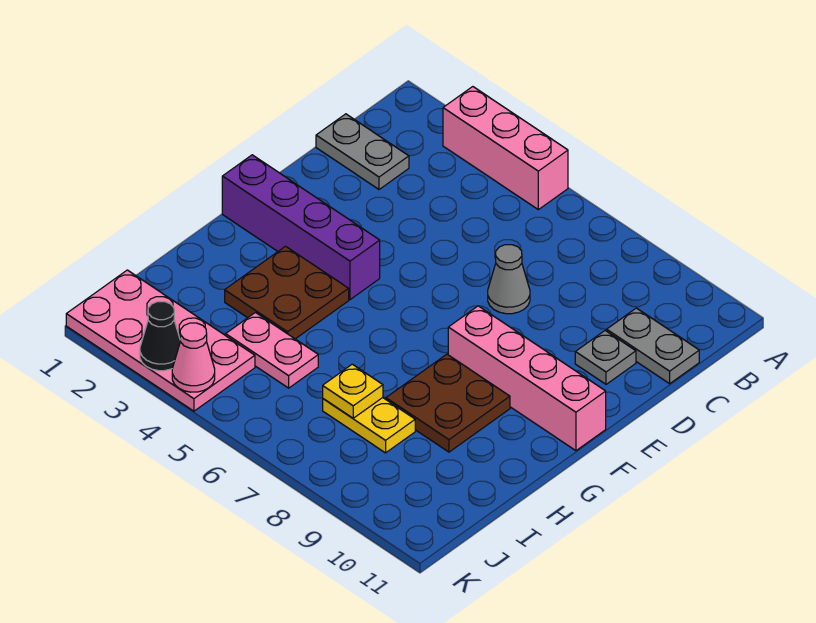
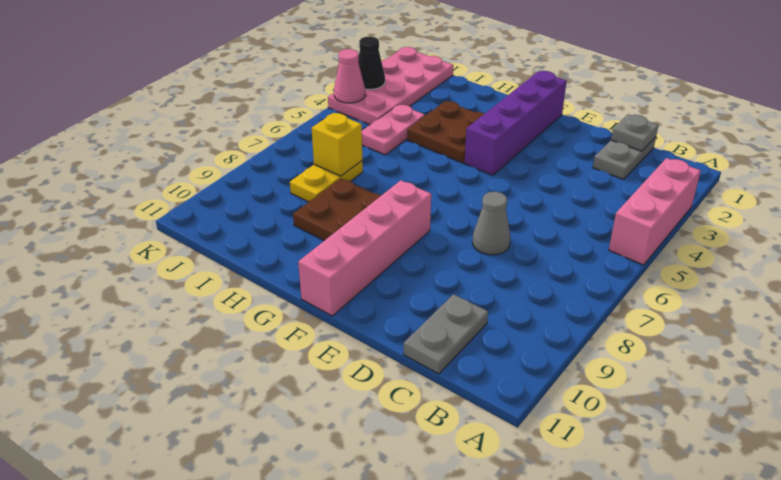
grey 1x1 plate [575,331,636,384] -> grey 1x1 plate moved to [611,114,659,151]
yellow 1x1 plate [323,364,383,418] -> yellow 1x1 brick [312,113,362,176]

